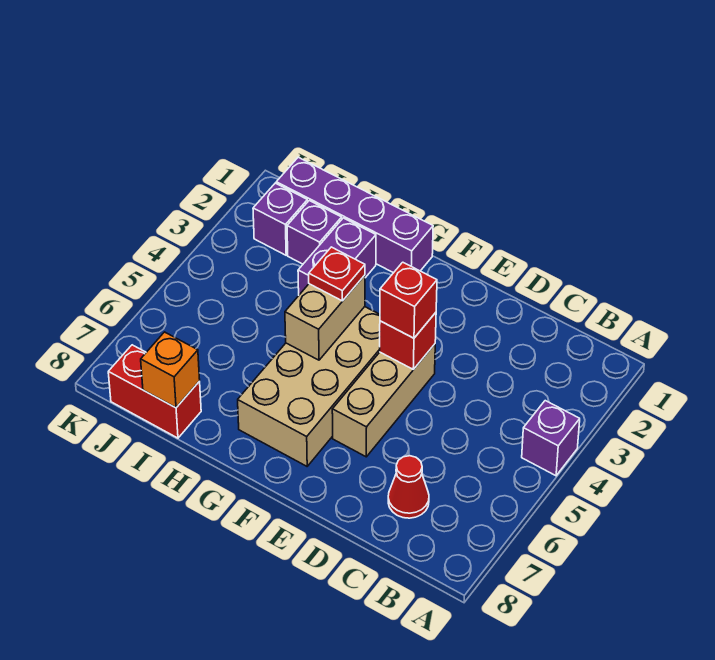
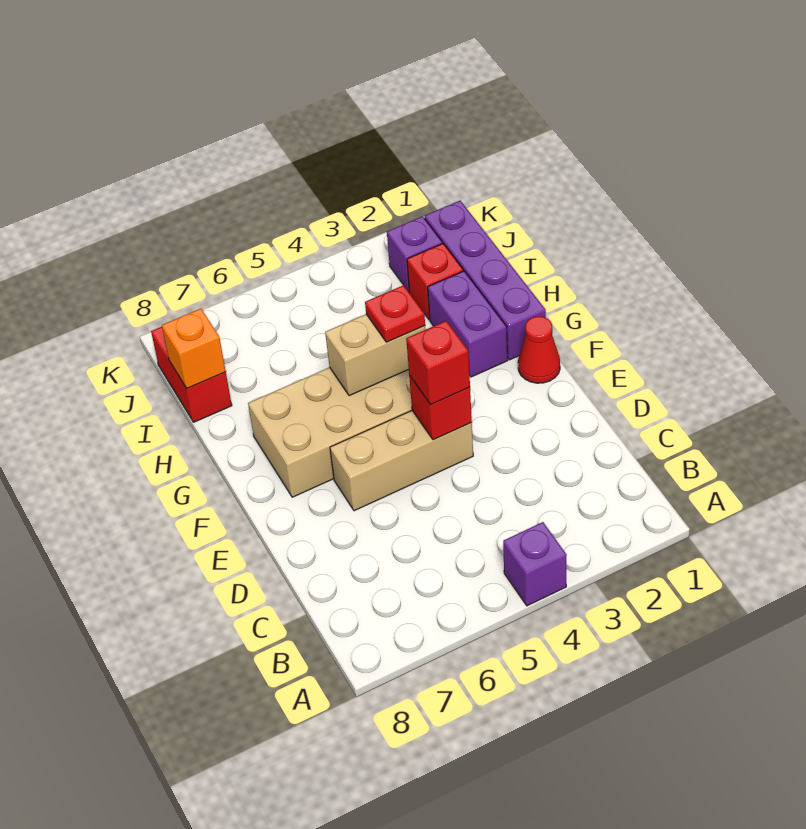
red 1x1 cone [388,456,429,518] -> red 1x1 cone moved to [518,316,560,383]
purple 1x2 brick [298,218,376,295] -> purple 1x2 brick turned to [428,271,508,377]
purple 1x1 brick [287,201,342,264] -> red 1x1 brick [407,243,463,320]

